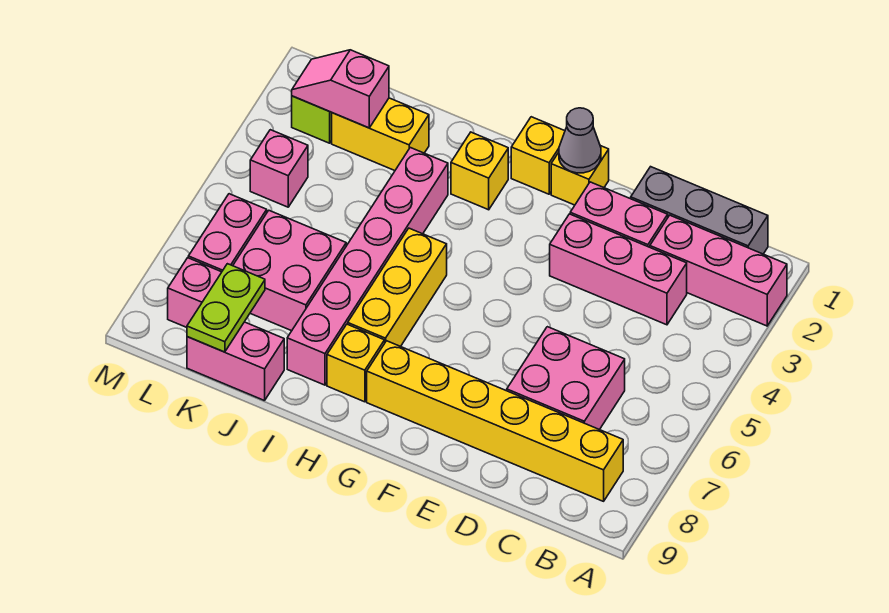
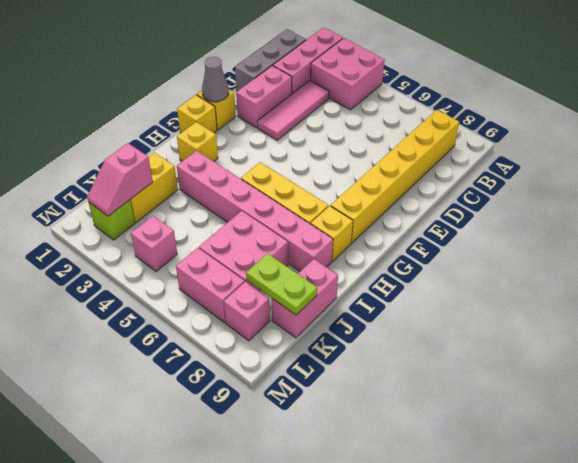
pink 1x3 brick [550,214,687,325] -> pink 1x3 tile [257,80,329,140]
pink 2x2 brick [507,327,625,430] -> pink 2x2 brick moved to [311,38,385,110]

